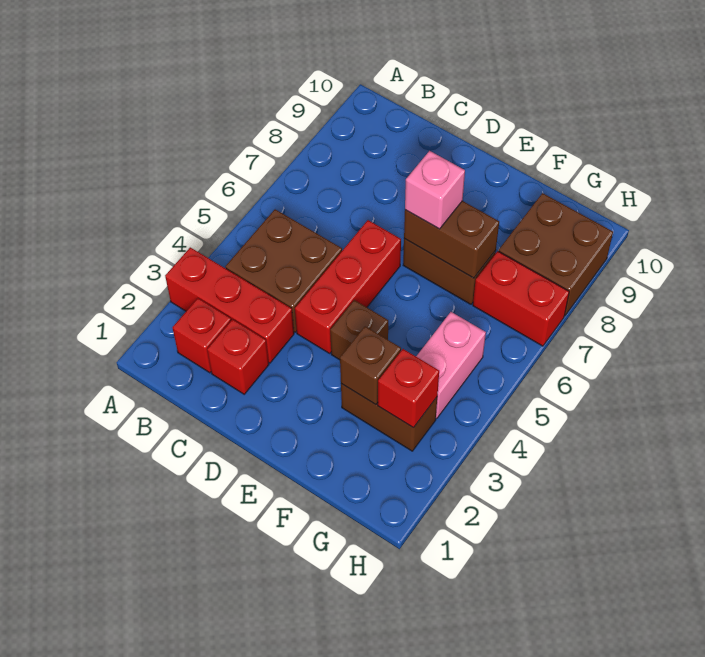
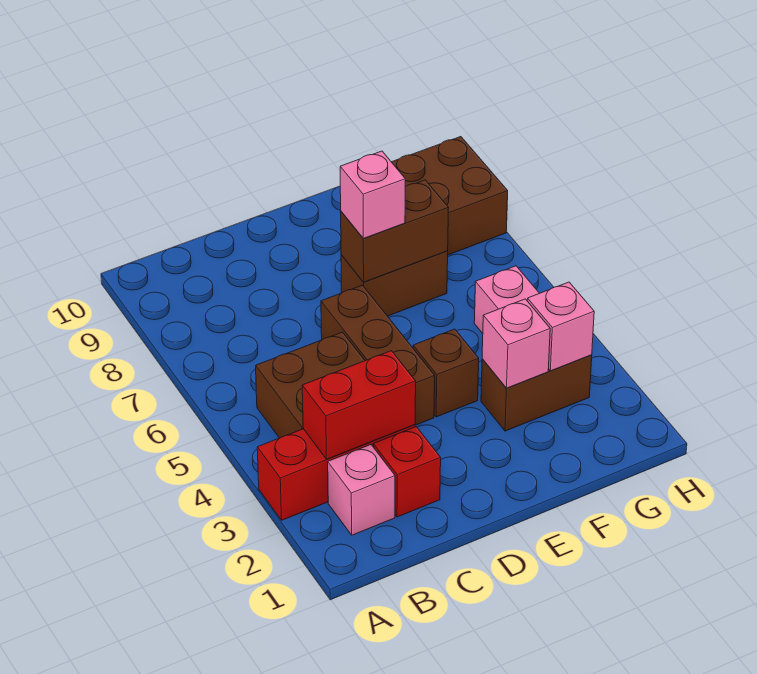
red 1x1 brick [173,298,231,373] -> pink 1x1 brick [328,445,395,535]
red 1x3 brick [295,220,401,353] -> brown 1x3 brick [321,285,435,425]
brown 1x1 brick [340,326,401,405] -> pink 1x1 brick [482,299,550,388]
red 1x1 brick [378,349,439,428] -> pink 1x1 brick [527,282,594,371]
red 1x2 brick [473,251,569,346] -> red 1x2 brick moved to [302,351,416,459]

